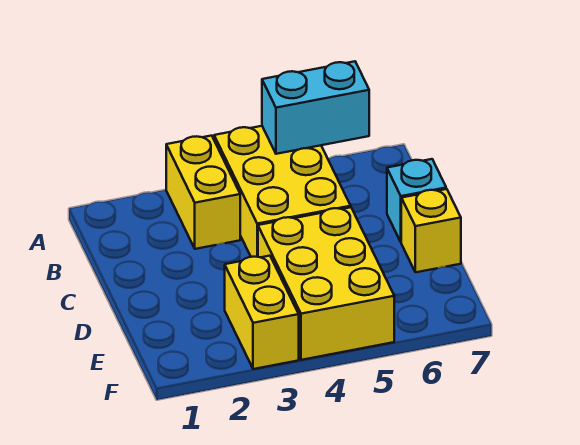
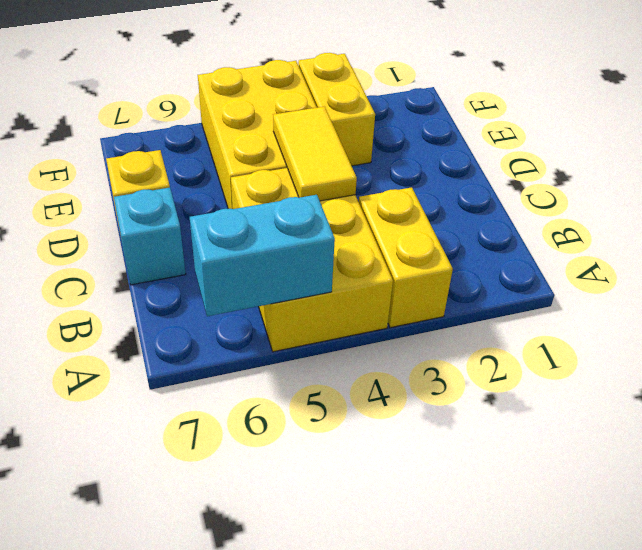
none -> yellow 1x2 tile [273,107,357,201]

